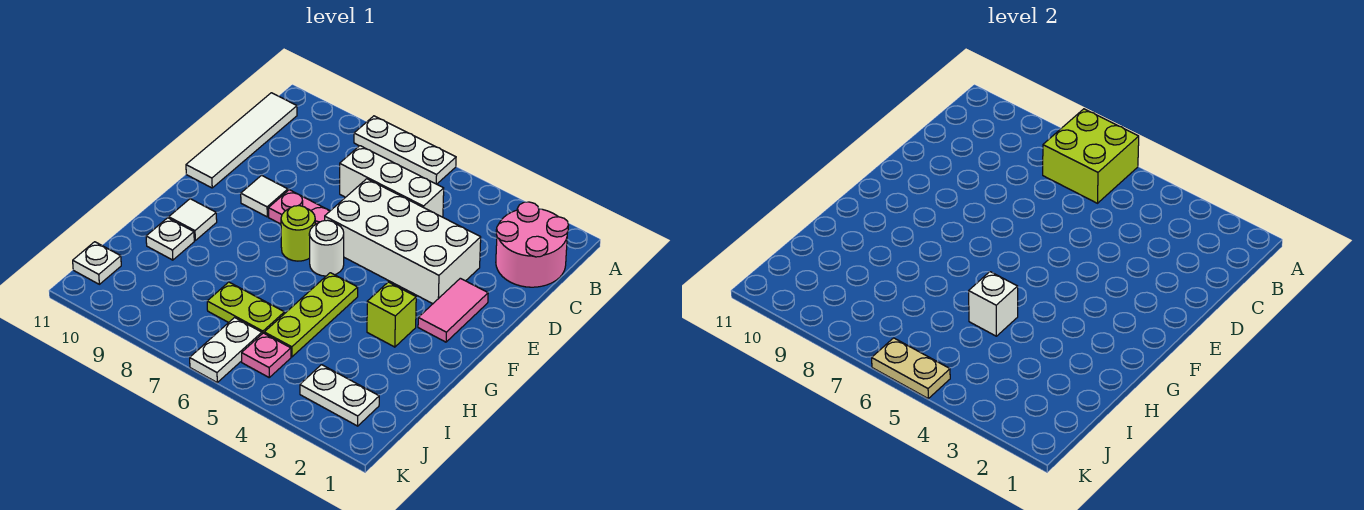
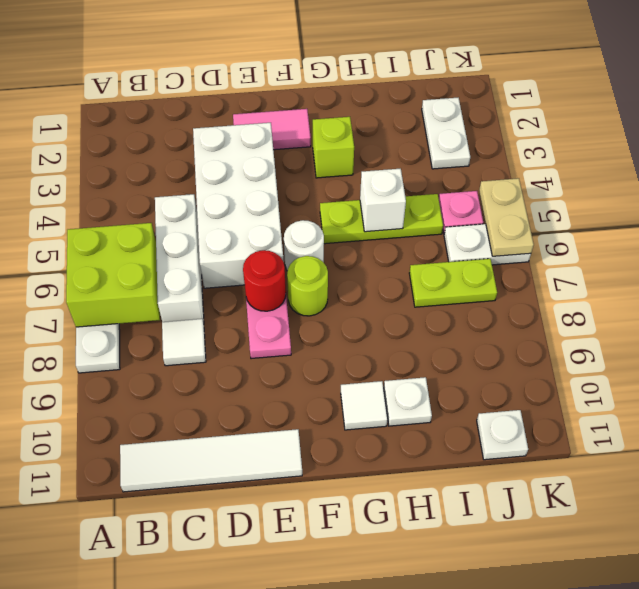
pink 2x2 round brick [496,202,568,287] -> none
none -> red 1x1 round brick [243,250,286,311]
white 1x1 tile [241,175,288,217] -> white 1x1 tile moved to [162,319,206,366]
lime 1x2 plate [207,282,284,334] -> lime 1x2 plate turned to [409,259,497,307]

